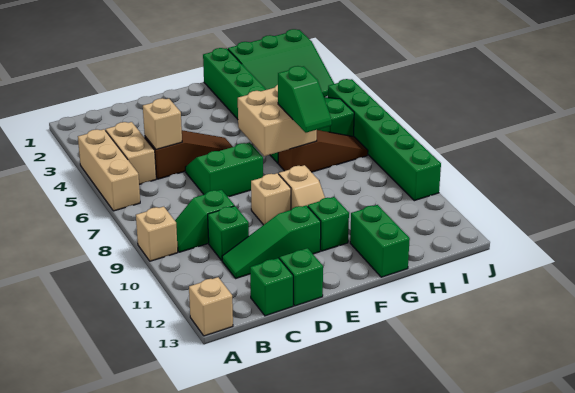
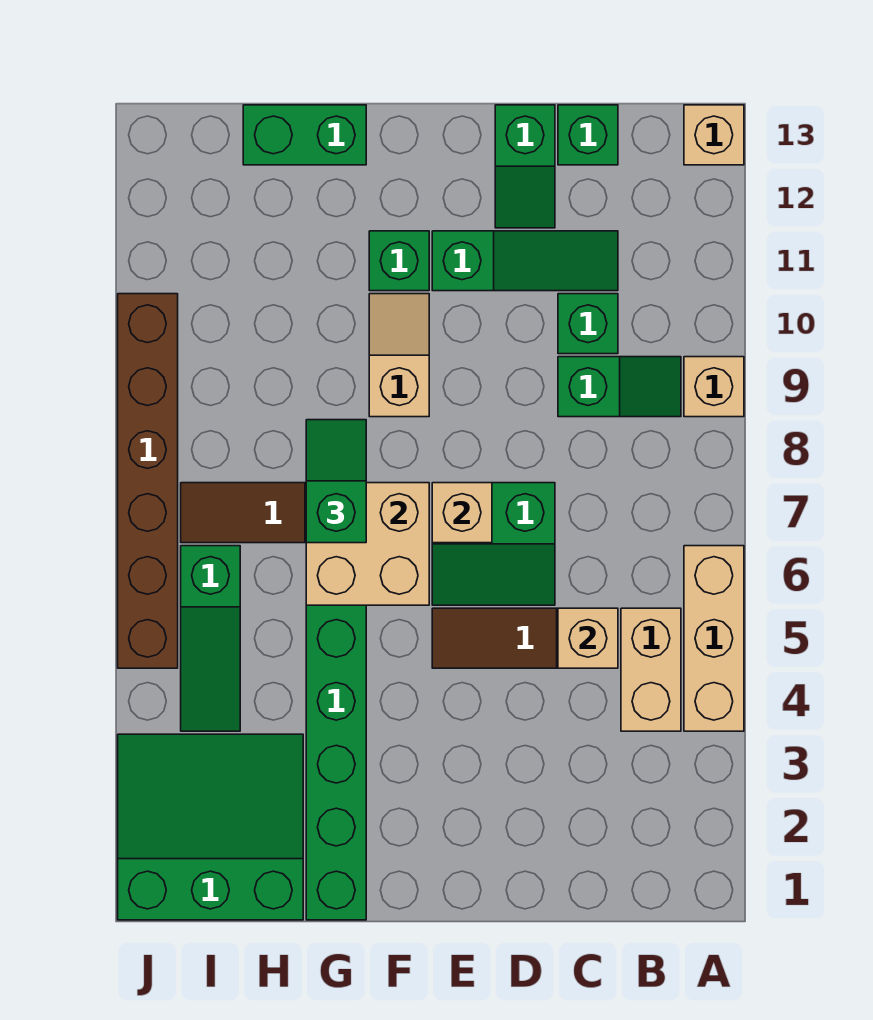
tan 1x1 brick [251,173,291,225] -> tan 1x1 brick moved to [432,483,492,543]
green 1x2 brick [350,205,410,277] -> green 1x2 brick turned to [243,105,366,165]
green 1x6 brick [328,79,441,201] -> brown 1x6 brick [118,294,178,668]

